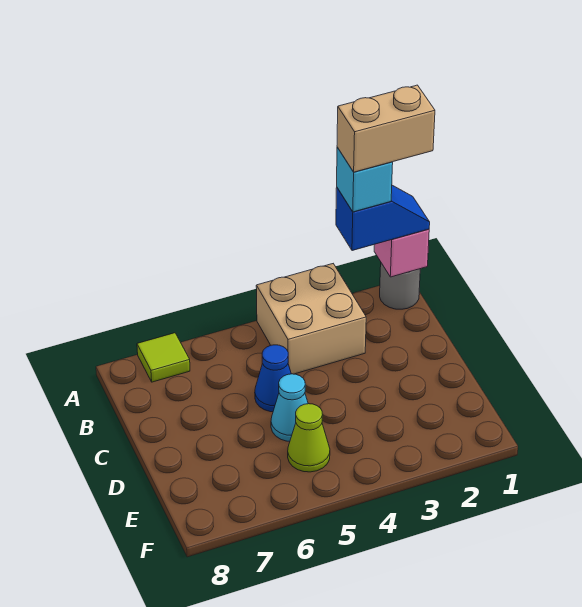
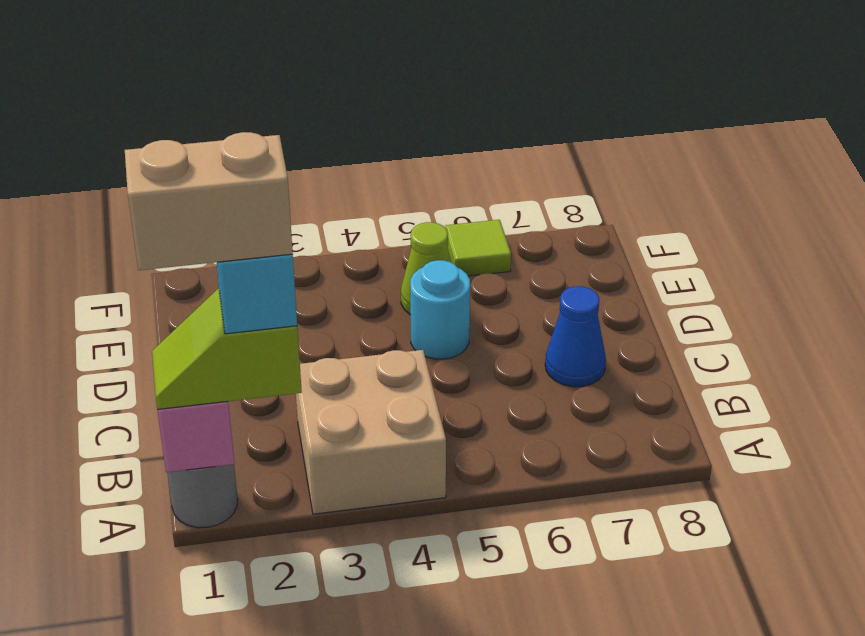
blue 1x2 slope [336,185,430,251] -> lime 1x2 slope [152,289,302,410]
lime 1x1 tile [137,333,190,382] -> lime 1x1 tile moved to [445,220,511,276]
blue 1x1 cone [255,345,291,412] -> blue 1x1 cone moved to [545,286,606,387]
cyan 1x1 cone [271,374,308,441] -> cyan 1x1 round brick [410,260,470,359]

